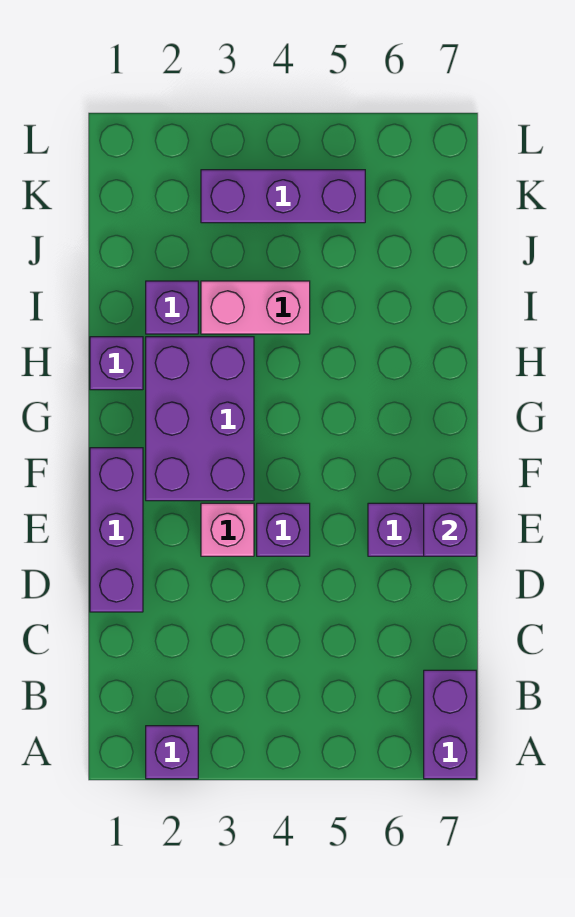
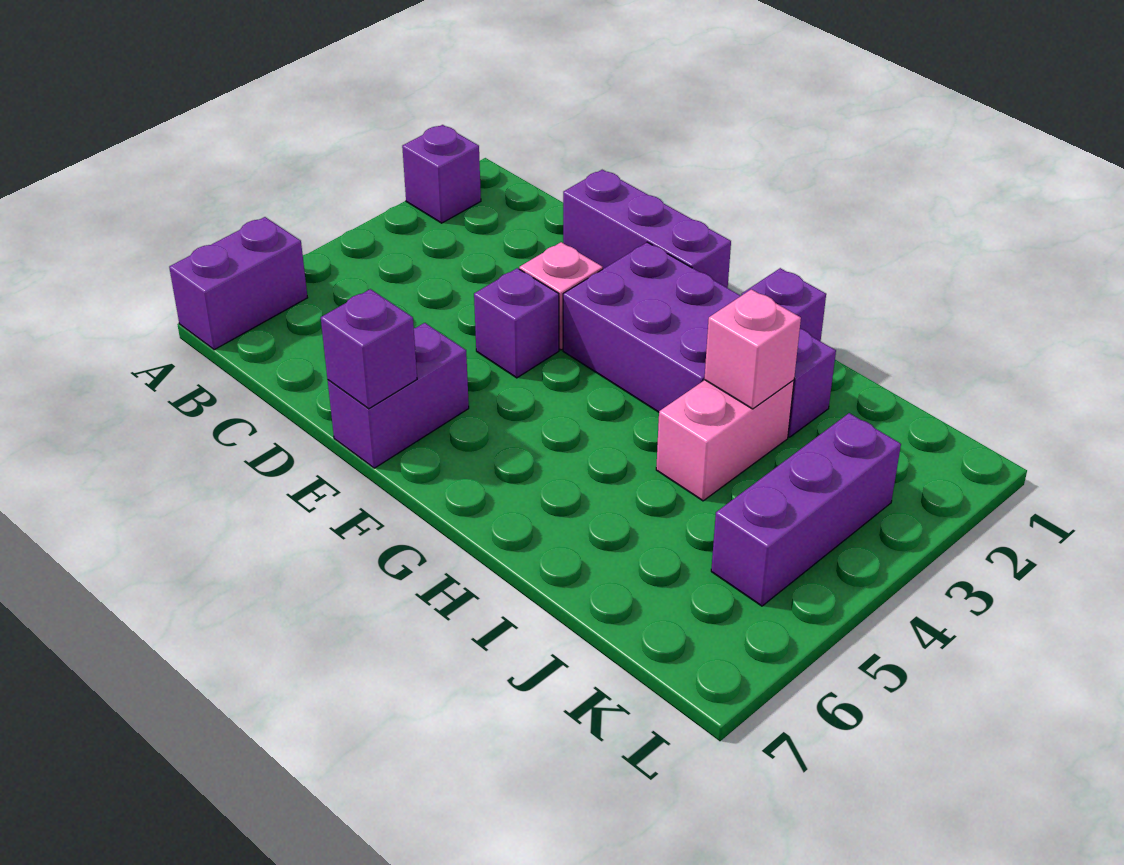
purple 1x2 brick [424,670,476,779] -> purple 1x2 brick turned to [169,217,308,350]
none -> pink 1x1 brick [704,289,801,409]

